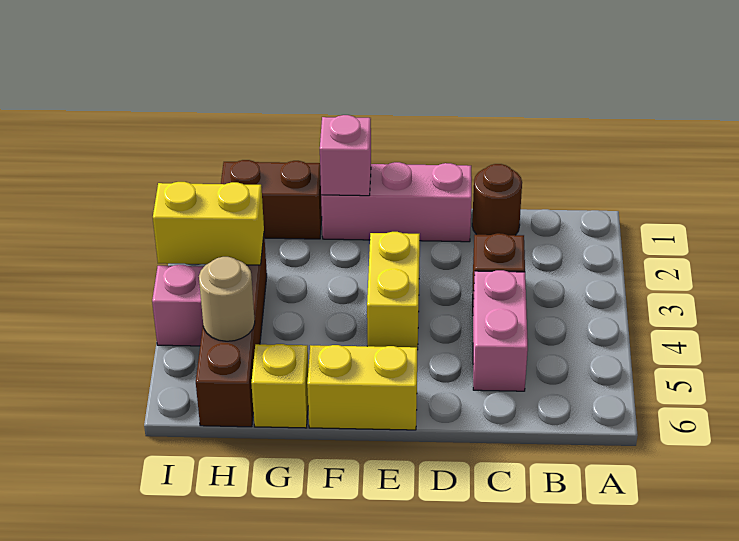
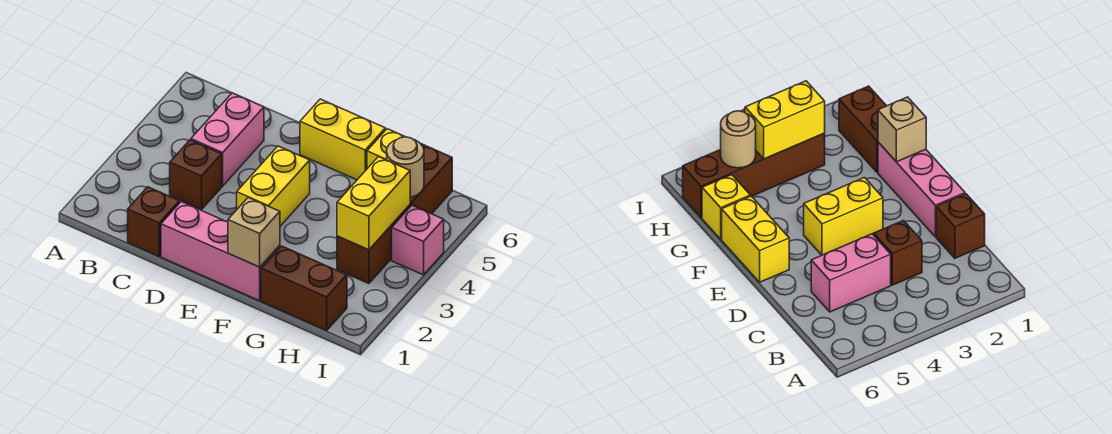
brown 1x1 round brick [472,164,522,235] -> brown 1x1 brick [128,187,180,256]
pink 1x1 brick [320,115,371,196] -> tan 1x1 brick [228,197,280,267]
yellow 1x2 brick [153,182,264,265] -> yellow 1x2 brick turned to [337,157,410,250]

